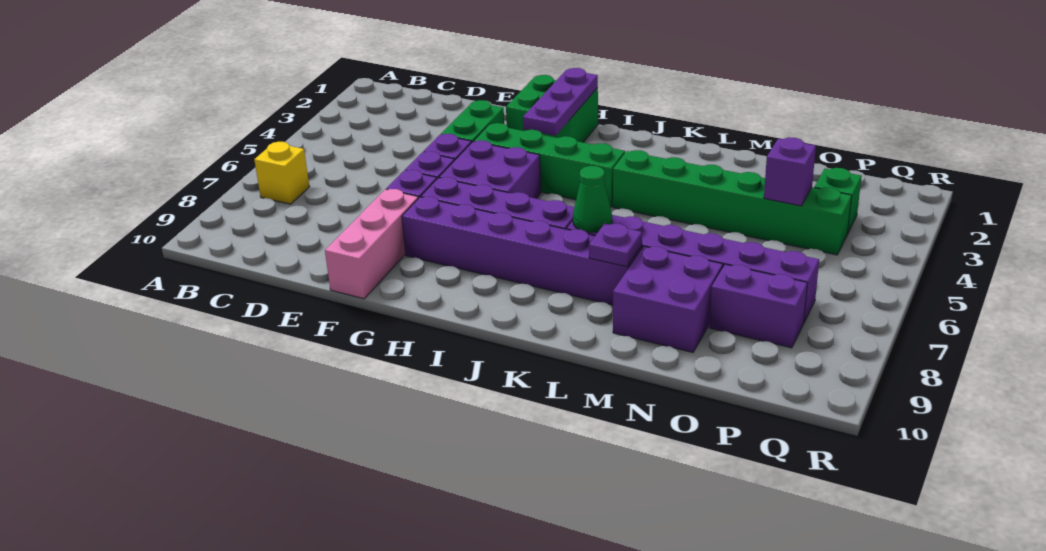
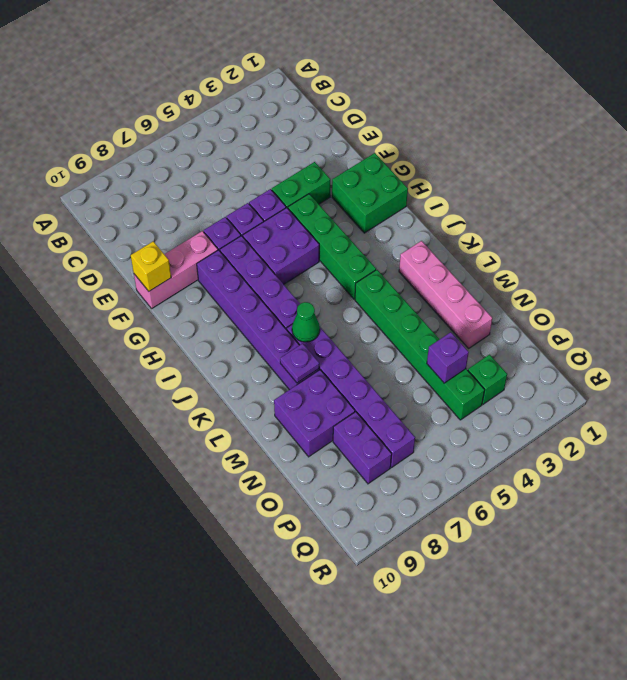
yellow 1x1 brick [254,142,309,204] -> yellow 1x1 brick moved to [131,241,171,291]
purple 1x3 plate [523,68,598,136] -> none
none -> pink 1x4 brick [399,241,492,348]

